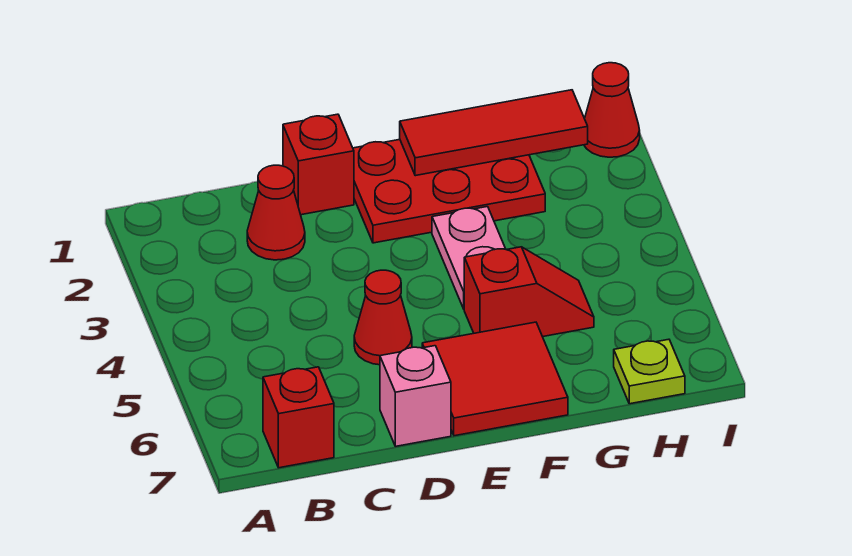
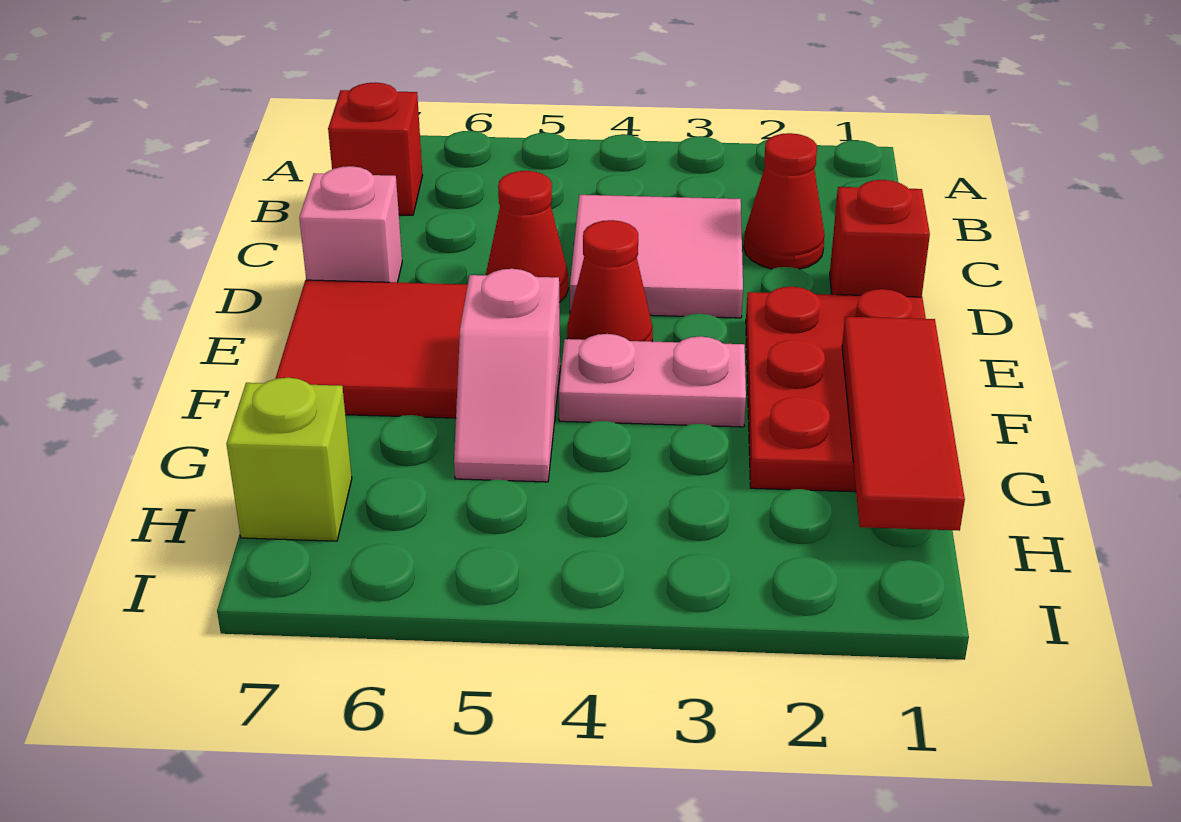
none -> pink 2x2 tile [570,195,743,318]
red 1x2 slope [464,247,594,337] -> pink 1x2 slope [454,269,560,482]
lime 1x1 plate [614,339,685,404] -> lime 1x1 brick [226,378,352,541]
red 1x1 cone [584,63,640,157] -> red 1x1 cone moved to [567,220,653,342]

